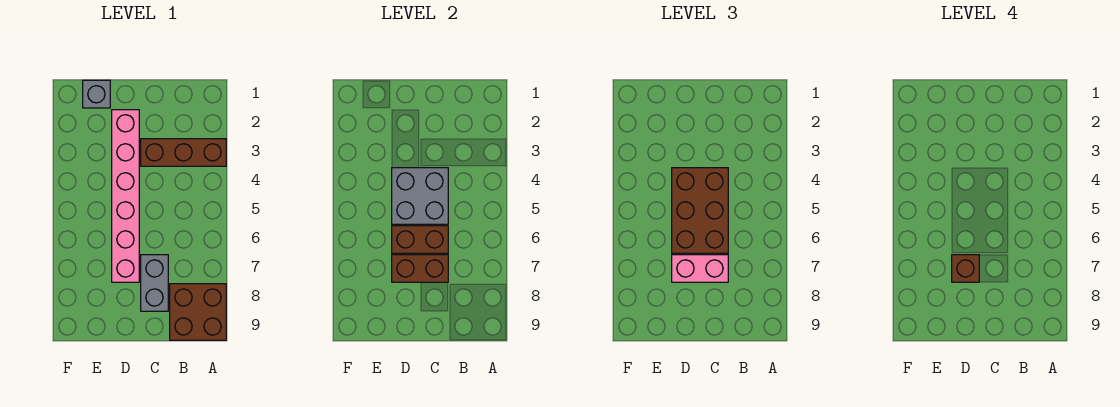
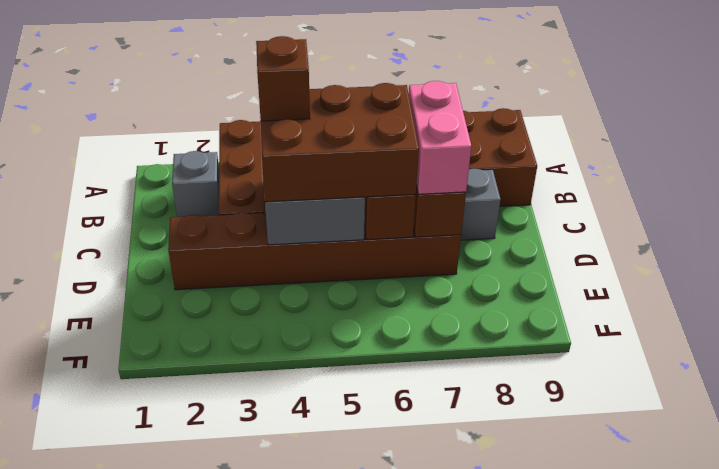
pink 1x6 brick [112,110,139,282] -> brown 1x6 brick [168,212,461,290]
brown 1x1 brick [952,255,979,282] -> brown 1x1 brick moved to [256,36,310,121]
grey 1x1 brick [83,80,110,108] -> grey 1x1 brick moved to [172,151,219,217]

